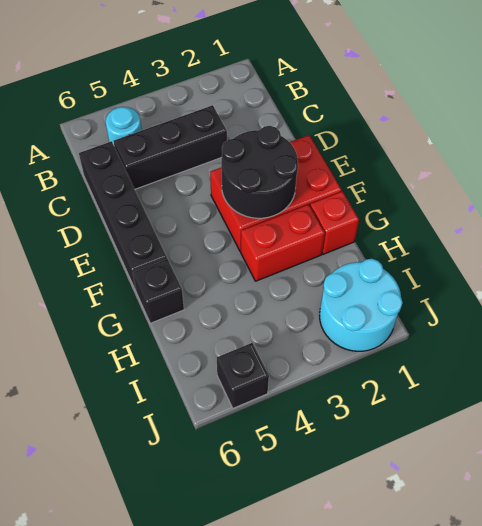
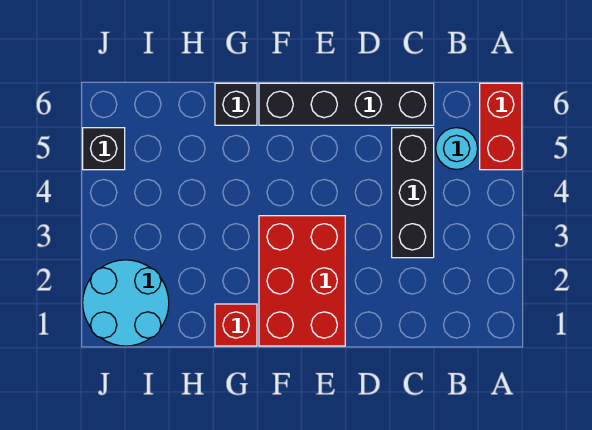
black 2x2 round brick [221,126,298,218] -> none
red 1x2 brick [241,204,325,281] -> red 1x2 brick moved to [480,83,522,170]

